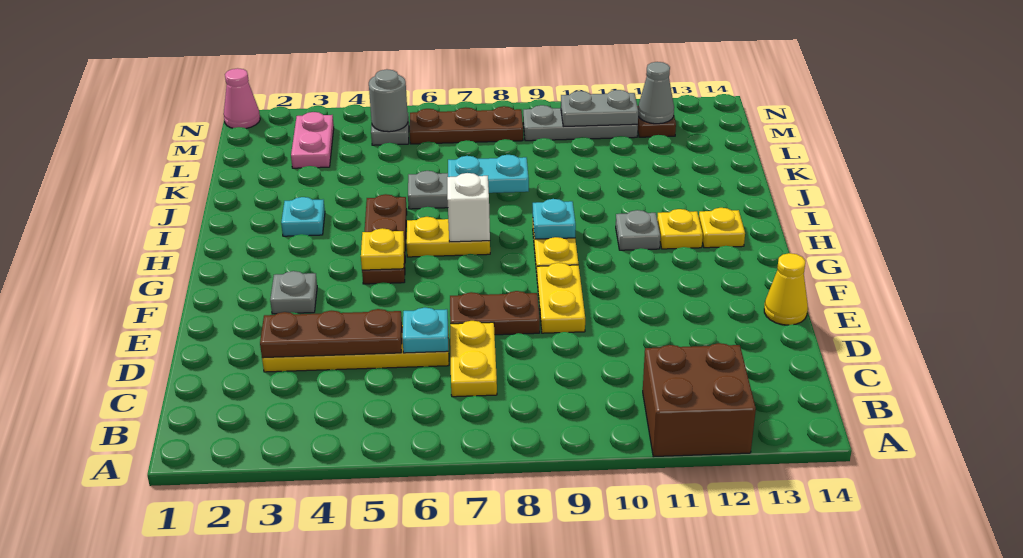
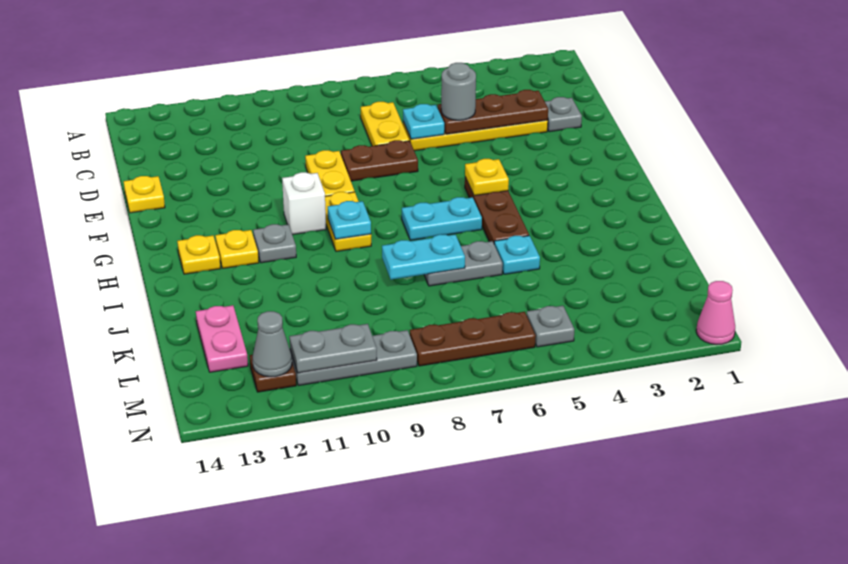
brown 2x2 brick [643,343,756,457] -> none
yellow 1x1 cone [764,253,808,325] -> yellow 1x1 plate [124,176,165,213]
grey 1x1 plate [270,271,317,314] -> grey 1x1 plate moved to [545,97,582,132]
yellow 1x2 plate [407,217,490,257] -> cyan 1x2 plate [402,197,482,240]
white 1x1 brick [447,173,490,242] -> white 1x1 brick moved to [282,172,326,235]
cyan 1x1 plate [281,197,325,236] -> cyan 1x1 plate moved to [494,236,540,274]
pink 1x2 plate [291,112,334,168] -> pink 1x2 plate moved to [196,305,248,372]
grey 1x1 round brick [369,69,408,132] -> grey 1x1 round brick moved to [441,63,476,120]

